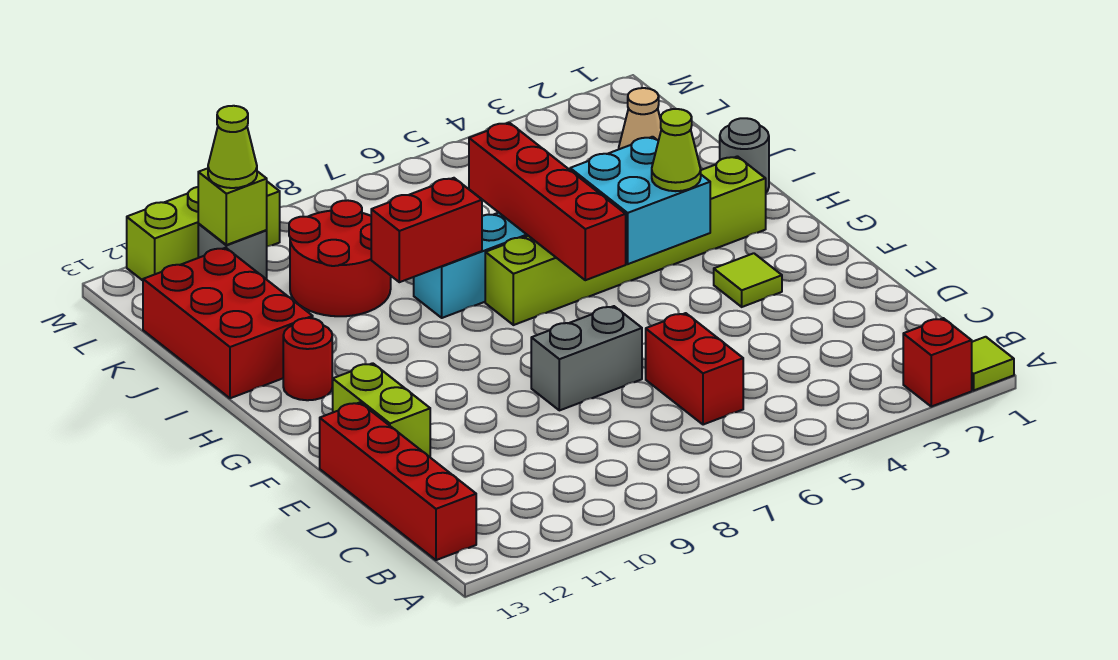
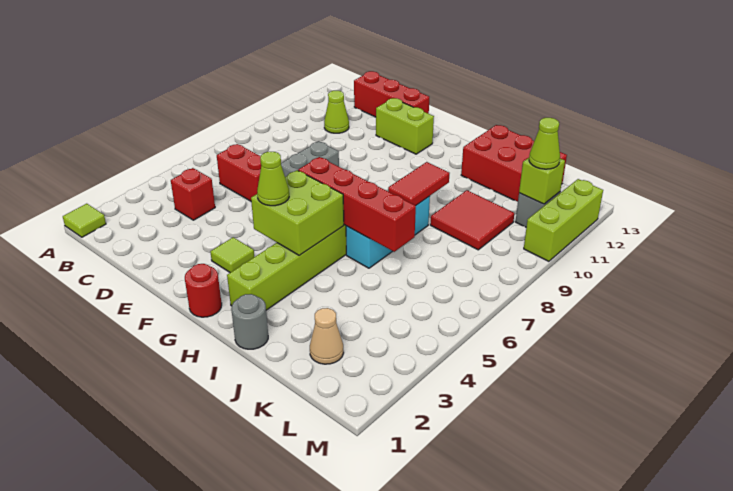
red 1x1 brick [903,318,972,407] -> red 1x1 brick moved to [171,168,215,220]
red 1x4 brick [320,403,476,560] -> red 1x3 brick [354,71,429,117]
none -> lime 1x1 cone [324,91,349,133]
cyan 2x2 brick [570,137,710,264] -> lime 2x2 brick [251,170,344,256]
red 1x1 round brick [283,318,332,400] -> red 1x1 round brick moved to [185,264,222,317]
red 1x2 brick [371,178,482,282] -> red 1x2 tile [388,162,450,205]
red 2x2 round brick [289,200,391,316] -> red 2x2 tile [430,190,514,250]

